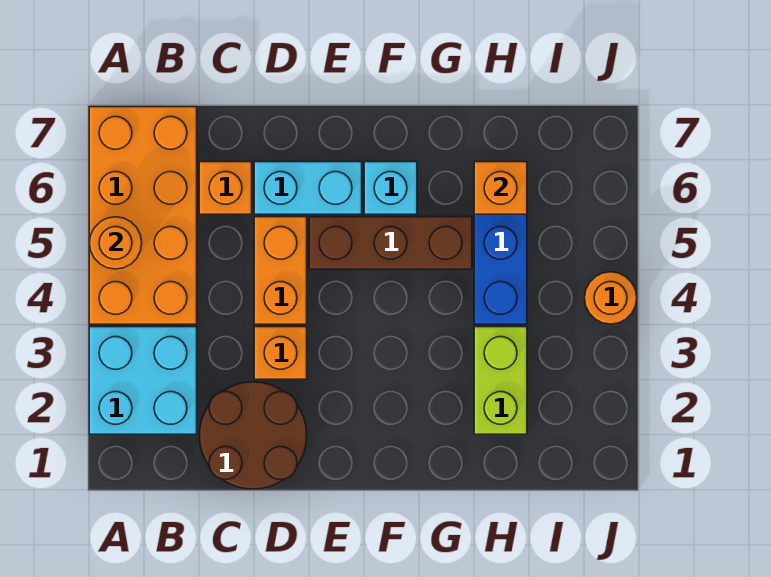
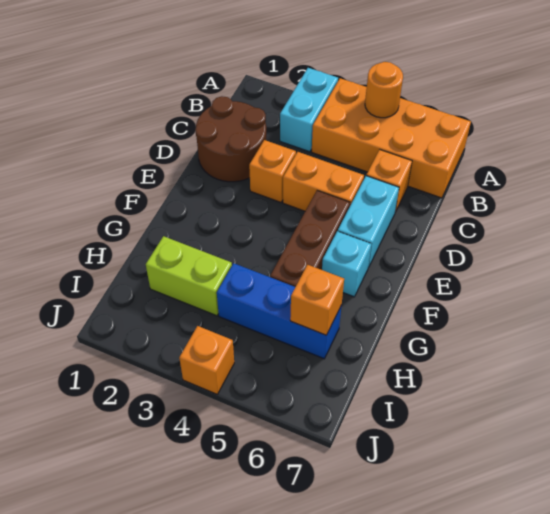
cyan 2x2 brick [89,327,197,434] -> cyan 1x2 brick [280,68,338,152]
orange 1x1 round brick [585,272,637,324] -> orange 1x1 brick [179,326,234,394]

